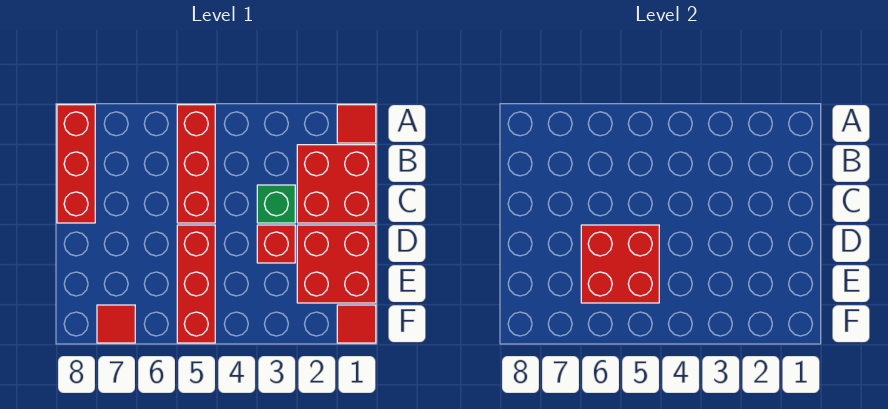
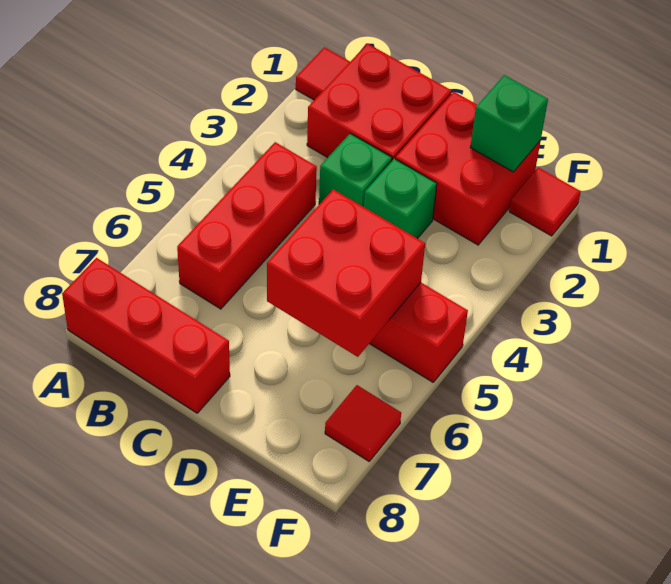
red 1x3 brick [177,105,215,223] -> red 1x3 brick turned to [177,142,317,309]
red 1x1 brick [257,225,295,263] -> green 1x1 brick [364,159,437,239]
none -> green 1x1 brick [470,75,548,172]

